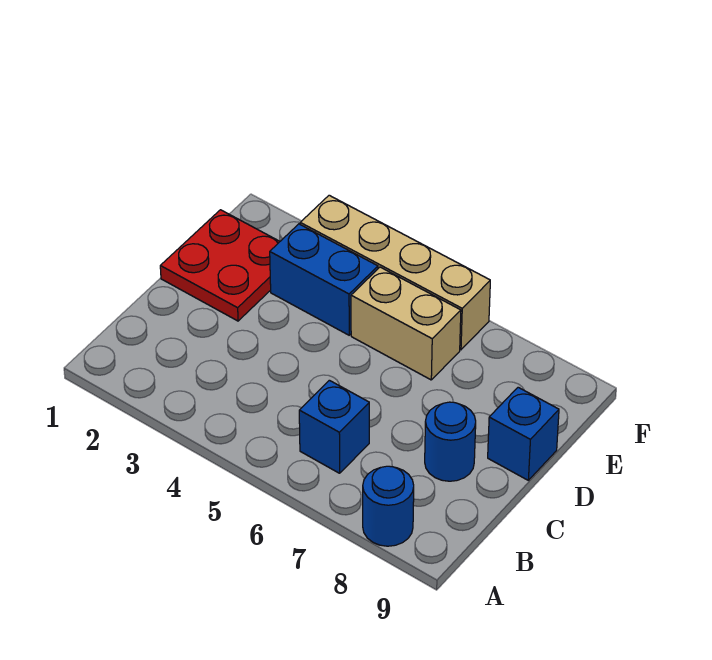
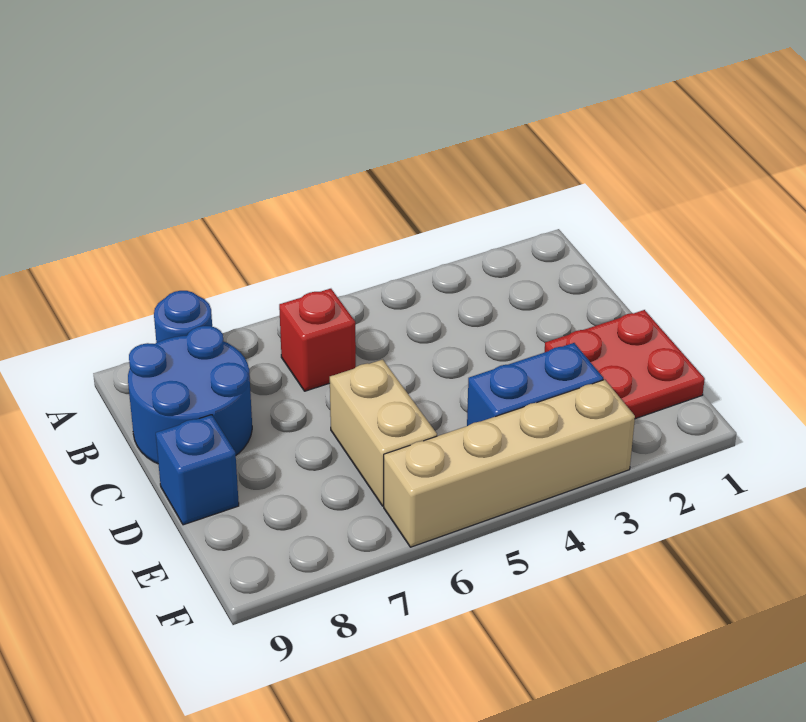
blue 1x1 brick [299,380,369,473] -> red 1x1 brick [279,289,356,391]
blue 1x1 round brick [425,402,476,481] -> blue 2x2 round brick [128,326,252,464]
tan 1x2 brick [351,267,461,380] -> tan 1x2 brick turned to [330,359,437,506]

